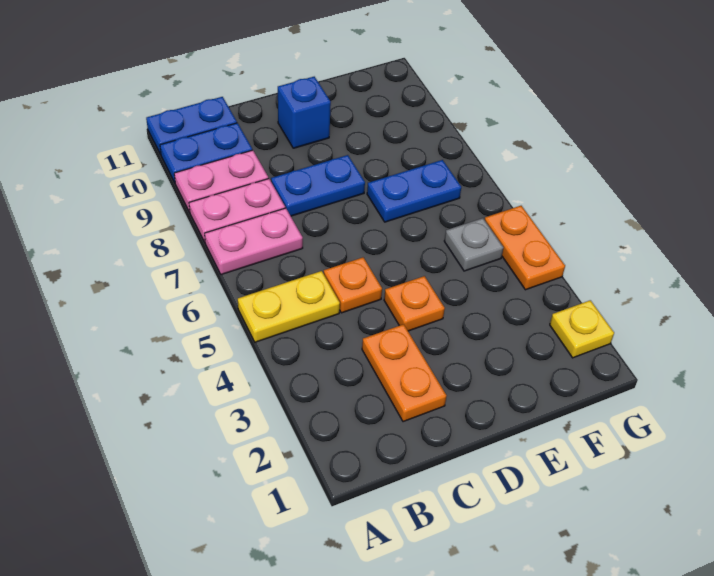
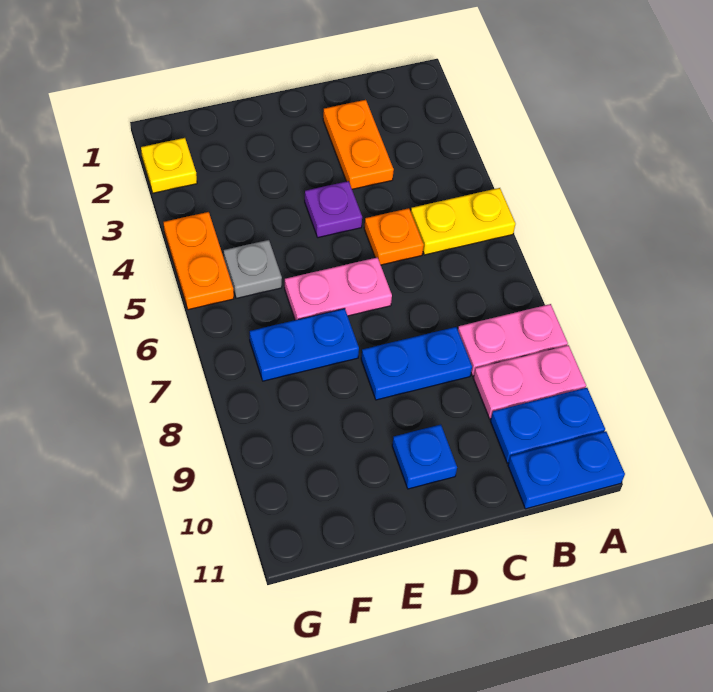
pink 1x2 plate [205,208,303,275] -> pink 1x2 plate moved to [285,257,392,320]
orange 1x1 plate [384,276,445,331] -> purple 1x1 plate [305,181,362,238]
blue 1x1 brick [278,77,331,148] -> blue 1x1 plate [392,425,457,489]

